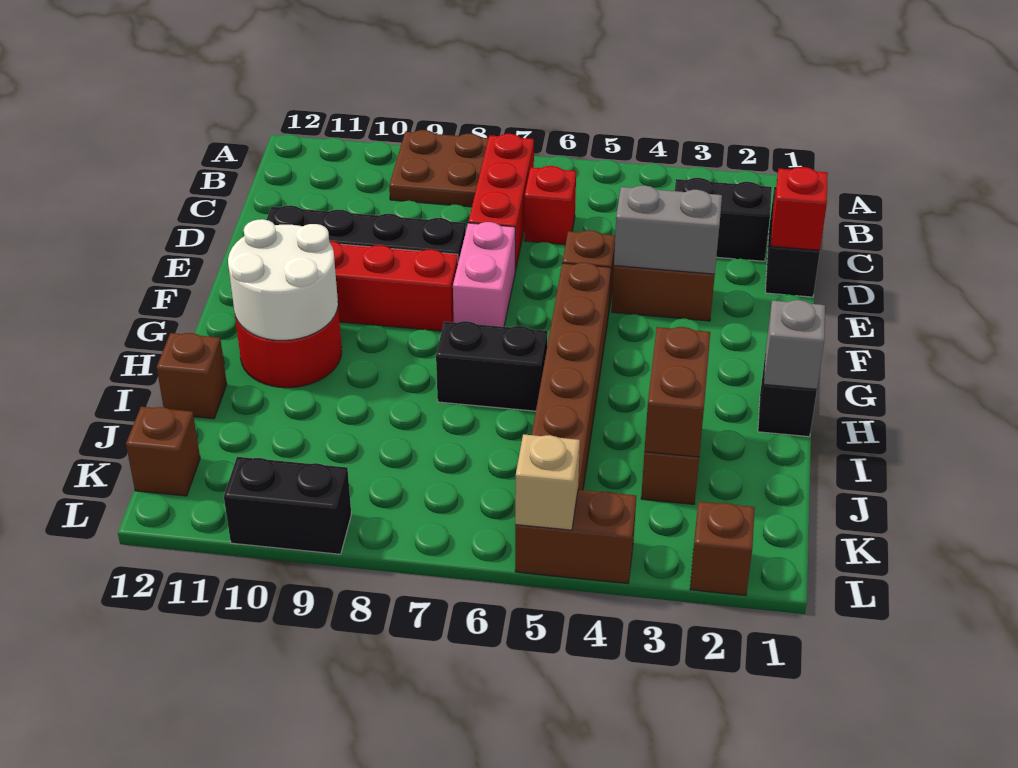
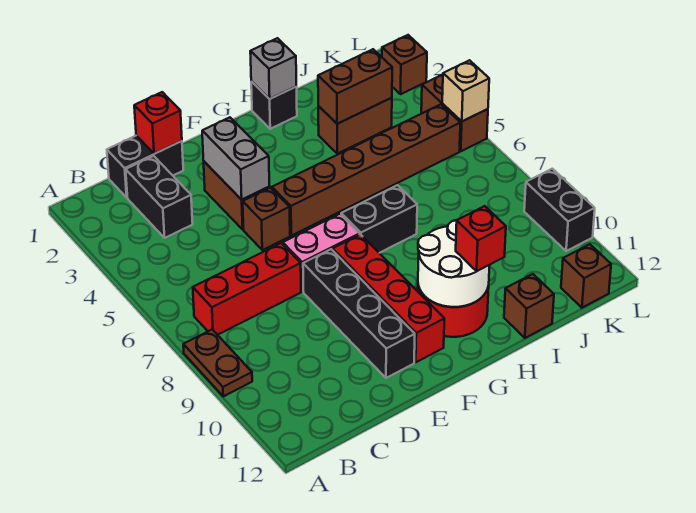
brown 2x2 plate [389,130,488,207] -> brown 1x2 plate [183,330,252,396]
red 1x1 brick [524,166,576,245] -> red 1x1 brick moved to [456,206,506,271]
black 1x2 brick [436,321,548,411] -> black 1x2 brick turned to [341,185,417,253]

